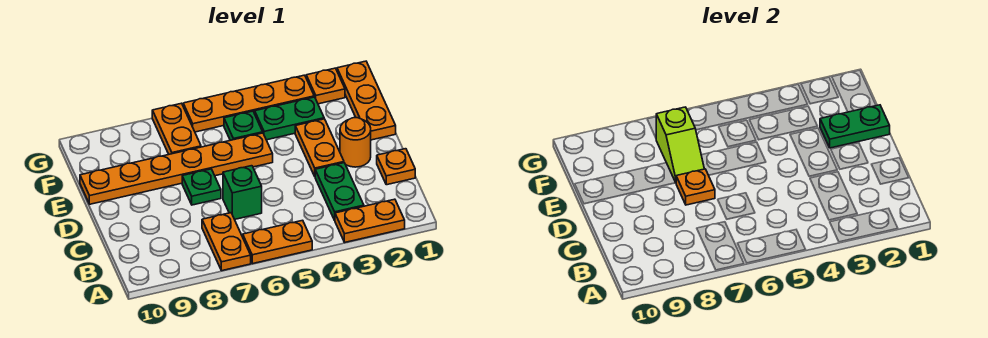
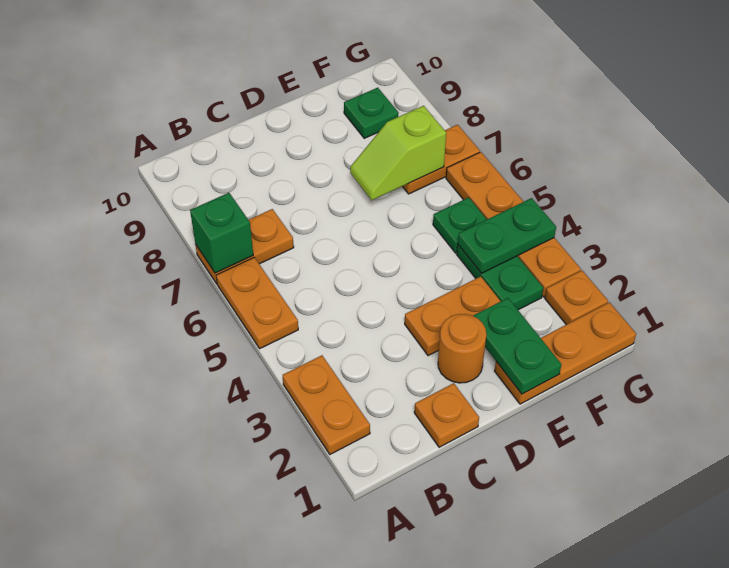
green 1x2 plate [315,163,364,220] -> green 1x2 plate moved to [458,198,556,273]
green 1x1 brick [223,166,262,219] -> green 1x1 brick moved to [190,193,253,273]
green 1x1 plate [182,169,221,205] -> green 1x1 plate moved to [344,88,399,138]
orange 1x1 plate [676,169,715,205] -> none
orange 1x6 plate [80,133,273,204] -> none

